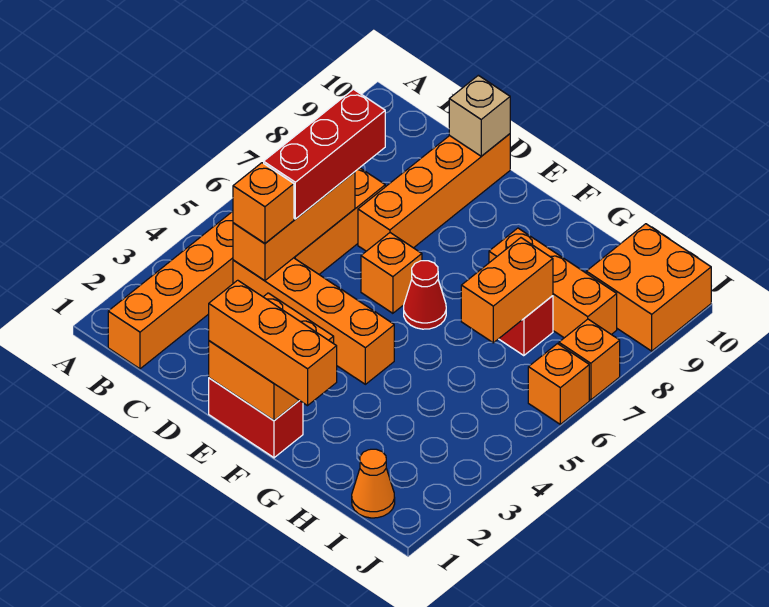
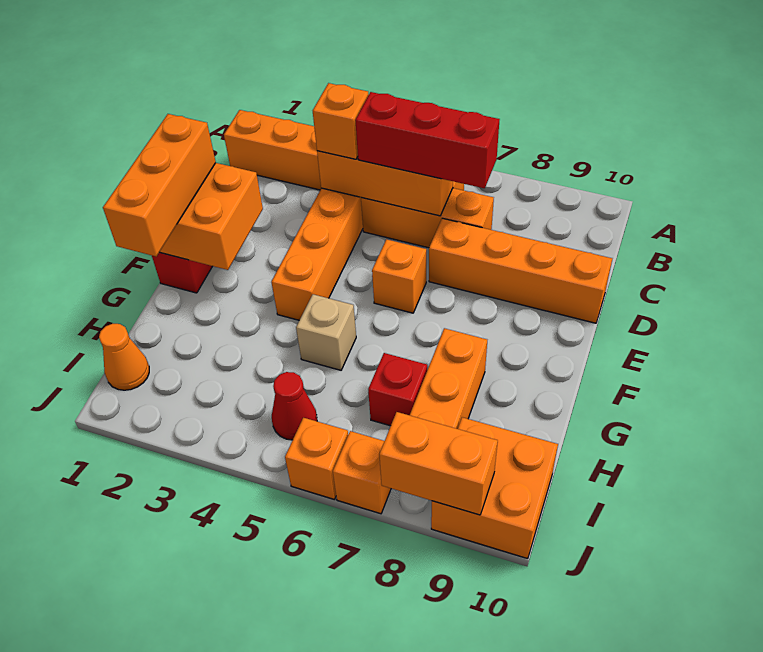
tan 1x1 brick [449,75,510,156] -> tan 1x1 brick moved to [296,294,356,370]
red 1x1 cone [404,261,446,329] -> red 1x1 cone moved to [272,372,317,440]
orange 1x2 brick [461,238,553,343] -> orange 1x2 brick moved to [379,412,498,515]

